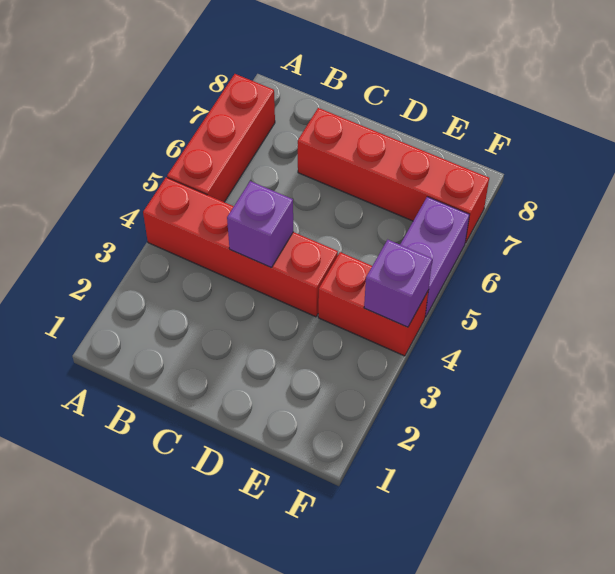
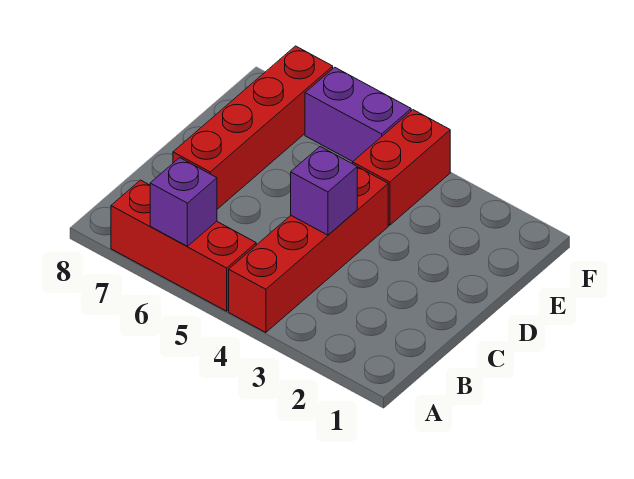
purple 1x1 brick [364,240,432,327] -> purple 1x1 brick moved to [150,158,217,246]

